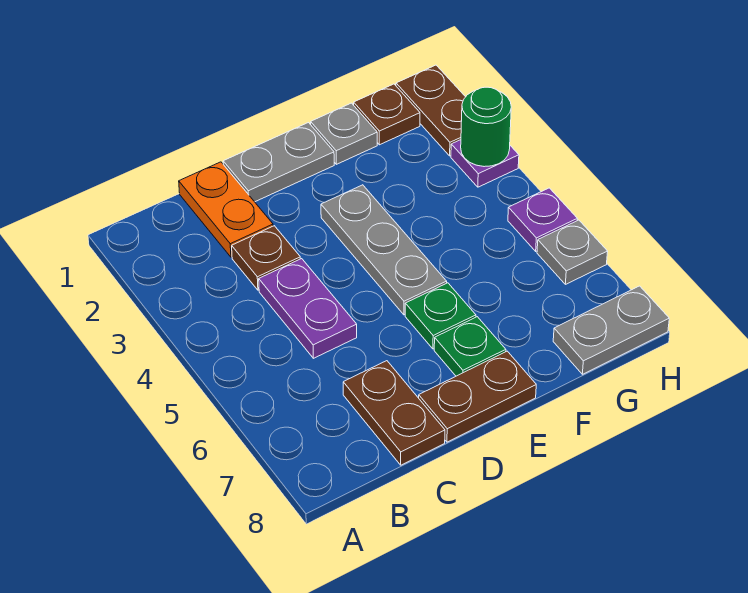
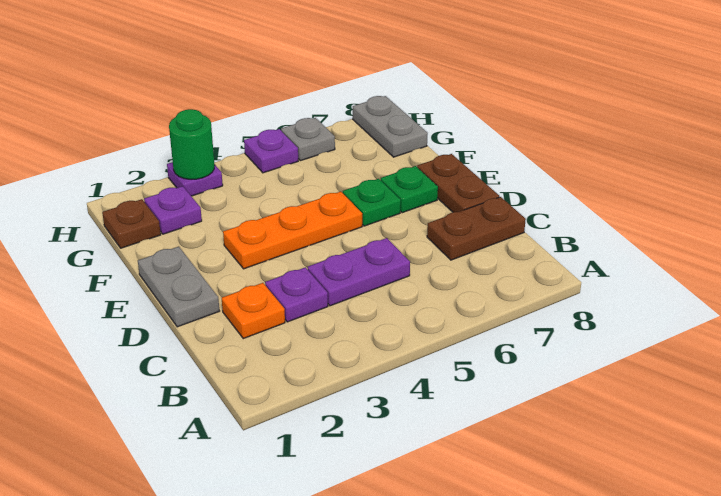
orange 1x2 plate [179,162,273,257] -> orange 1x1 plate [222,283,285,339]
brown 1x1 plate [232,226,300,290] -> purple 1x1 plate [265,267,328,322]
grey 1x3 plate [321,185,447,315] -> orange 1x3 plate [223,192,362,269]
grey 1x1 plate [311,103,377,164] -> none
none -> purple 1x1 plate [144,186,202,234]
brown 1x2 plate [396,65,465,156] -> none

